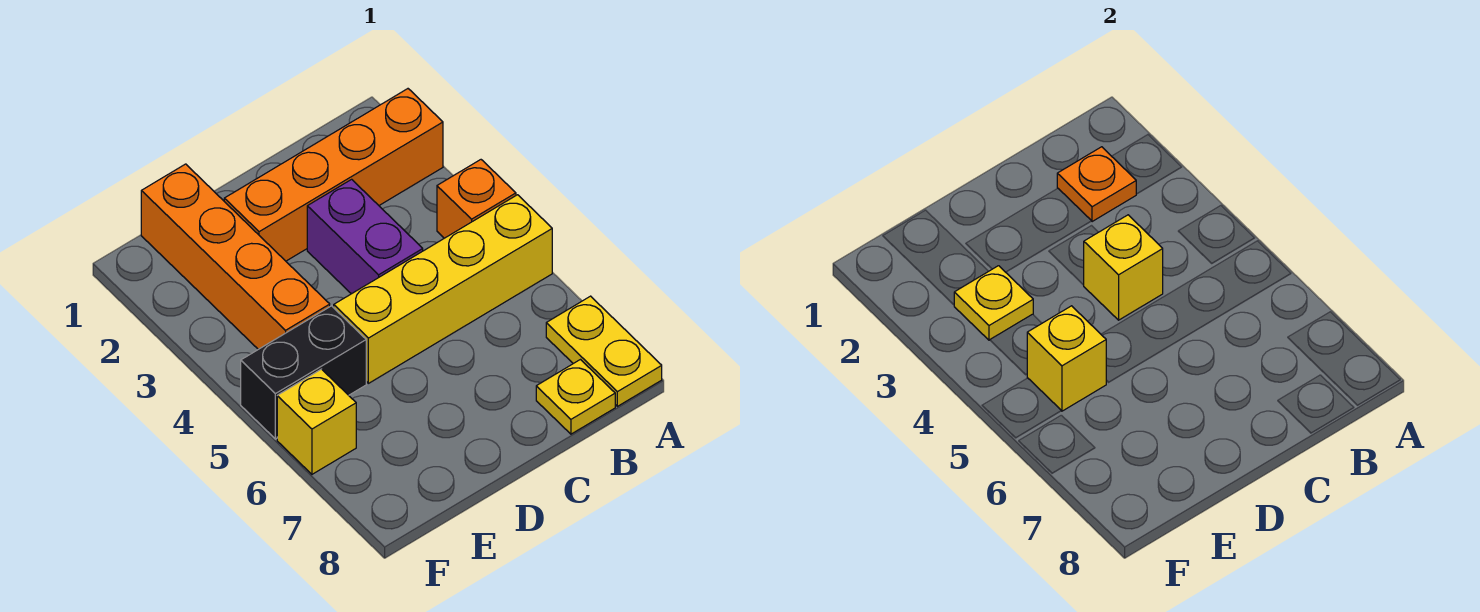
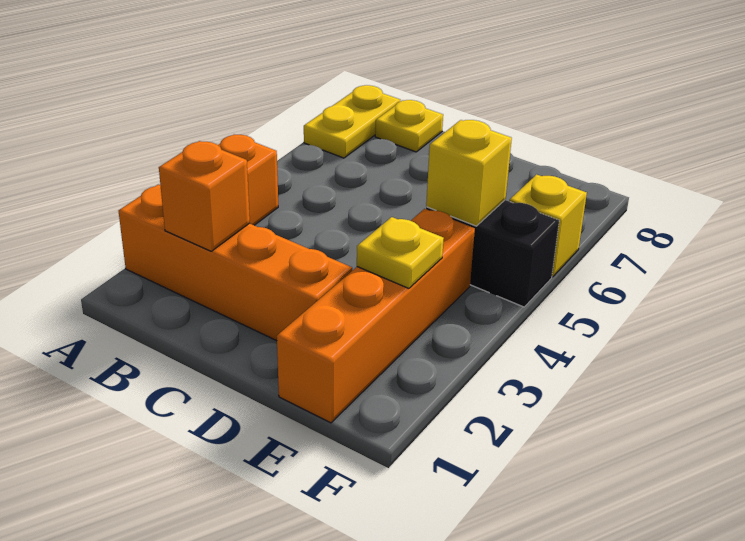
yellow 1x4 brick [334,195,552,383] -> none
orange 1x1 plate [1057,147,1136,222] -> orange 1x1 brick [159,141,250,251]
purple 1x2 brick [307,179,423,294] -> none
yellow 1x1 brick [1084,215,1163,320] -> none

